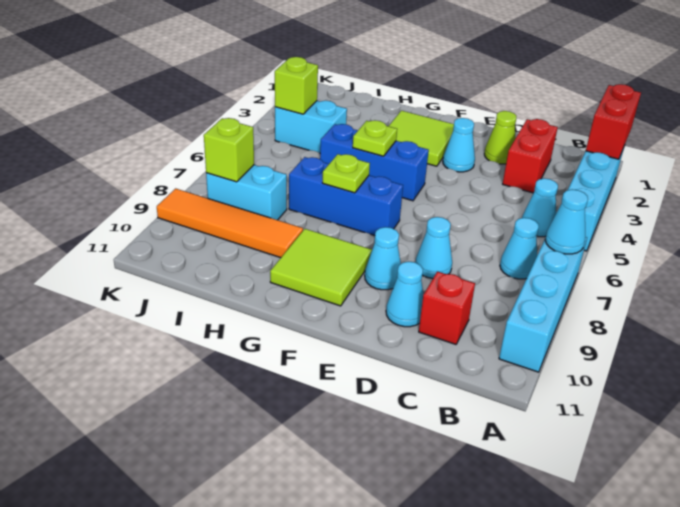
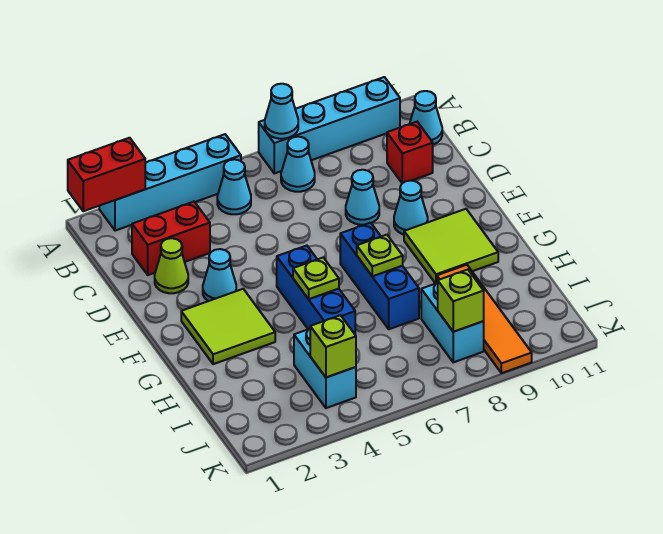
cyan 1x1 cone [386,262,423,327] -> cyan 1x1 cone moved to [410,91,442,145]

